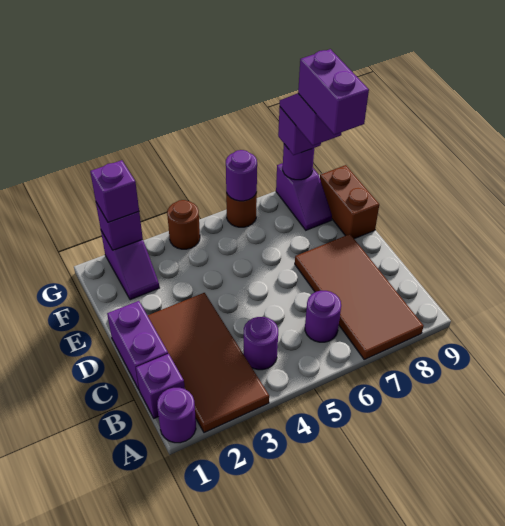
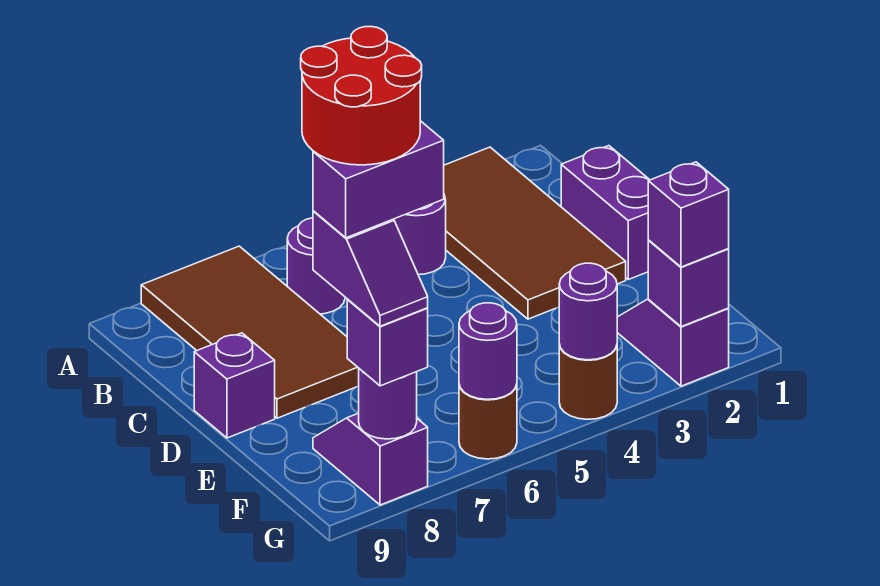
purple 1x1 round brick [157,388,196,443] -> purple 1x1 round brick moved to [559,263,617,360]
purple 1x1 brick [136,354,185,418] -> purple 1x1 brick moved to [194,333,275,438]
none -> red 2x2 round brick [301,26,422,165]
purple 1x2 brick [298,49,369,135] -> purple 1x2 brick turned to [313,121,444,238]
brown 1x2 brick [320,165,379,239] -> none

